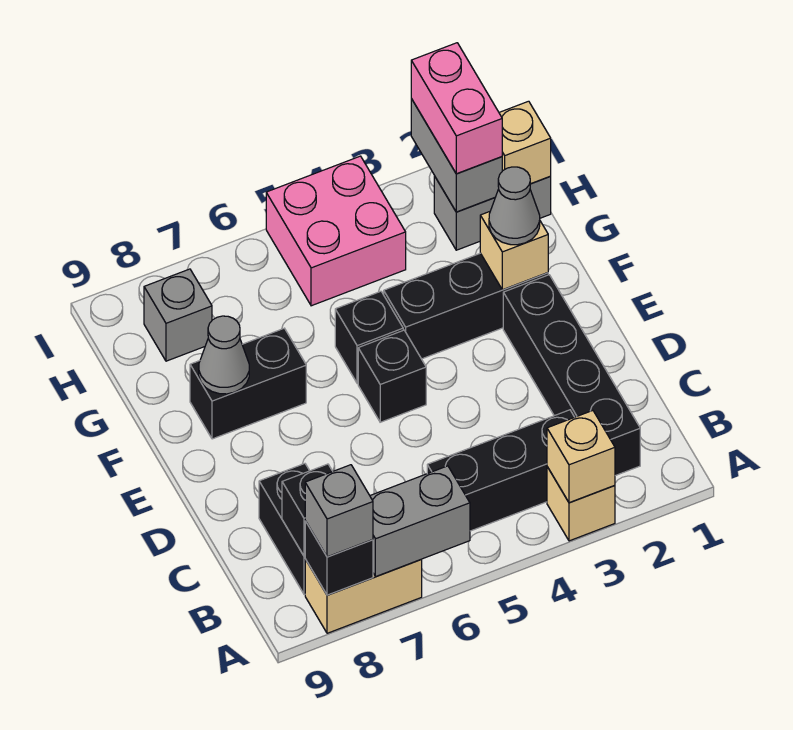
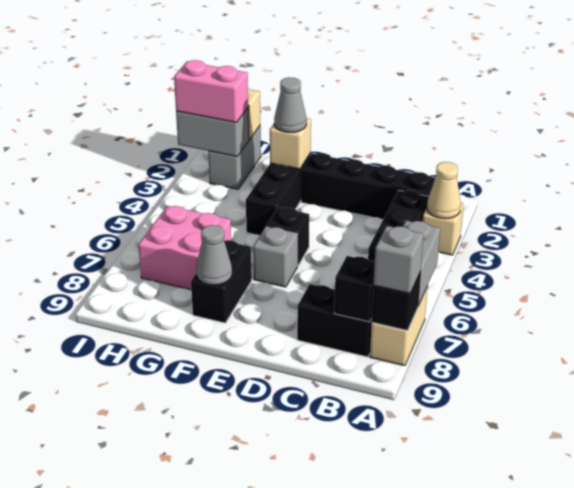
tan 1x1 brick [547,411,615,503] -> tan 1x1 cone [427,162,461,219]
black 1x1 brick [335,291,403,384] -> none
pink 2x2 brick [266,156,406,306] -> pink 2x2 brick moved to [138,206,231,290]
grey 1x1 brick [144,269,212,361] -> grey 1x1 brick moved to [253,227,297,287]

